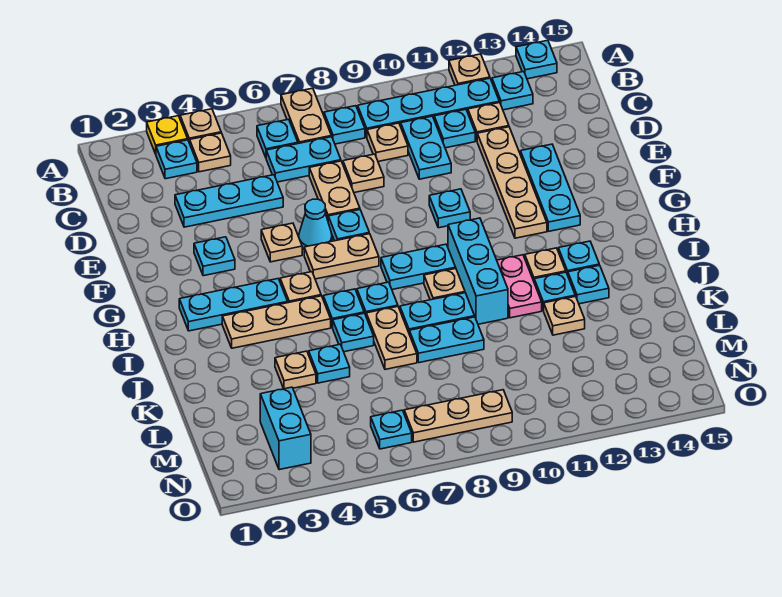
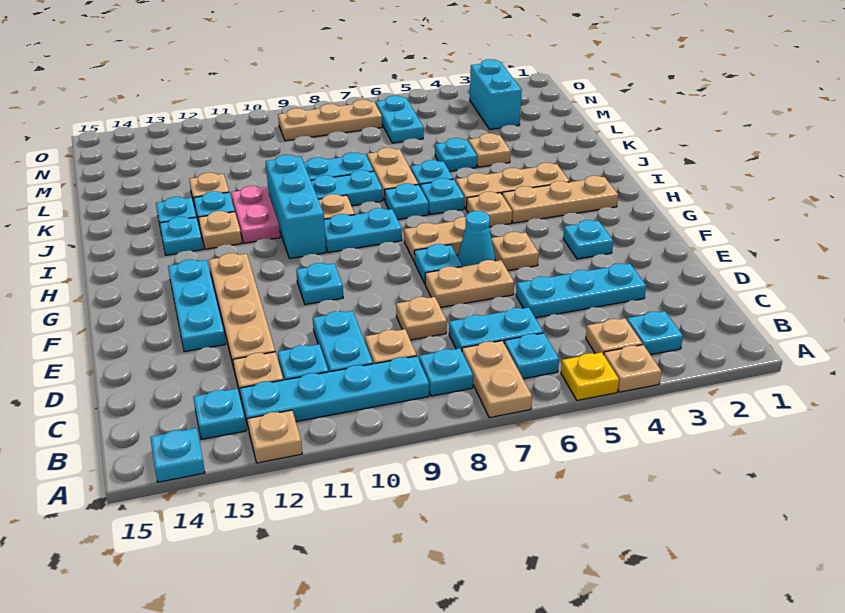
yellow 1x1 plate [147,116,188,154] -> yellow 1x1 plate moved to [561,352,619,400]
tan 1x2 plate [309,161,360,220] -> tan 1x2 plate turned to [425,260,514,308]
cyan 1x3 plate [179,279,288,331] -> tan 1x3 plate [502,176,618,223]
cyan 1x1 plate [371,410,412,449] -> cyan 1x2 plate [376,96,424,143]

